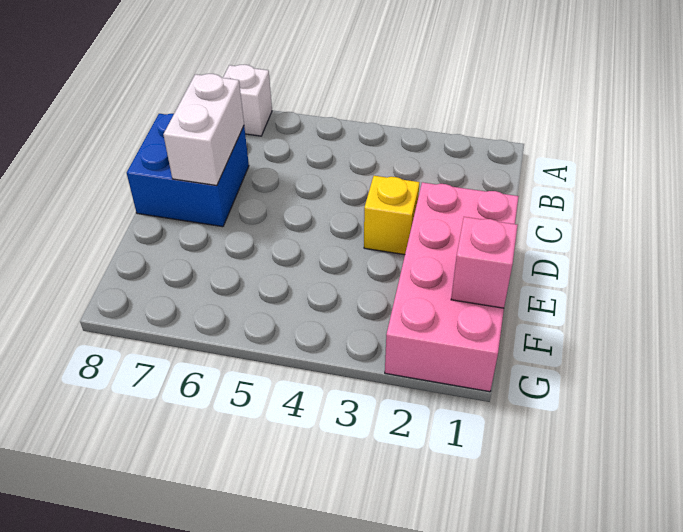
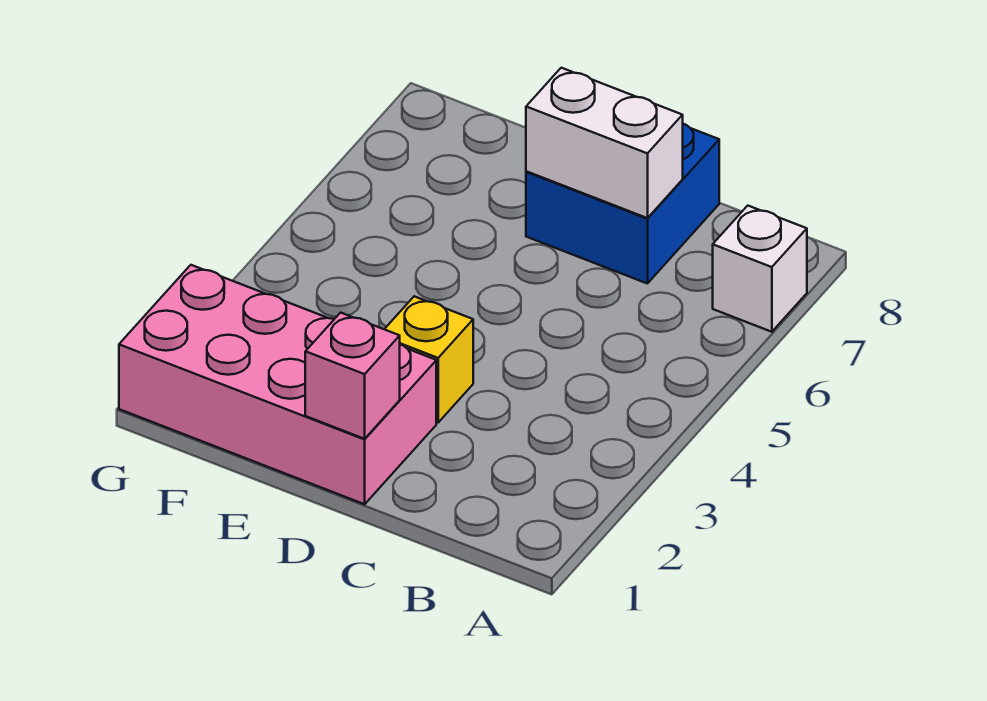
pink 1x1 brick [451,217,518,308] -> pink 1x1 brick moved to [305,313,400,439]

